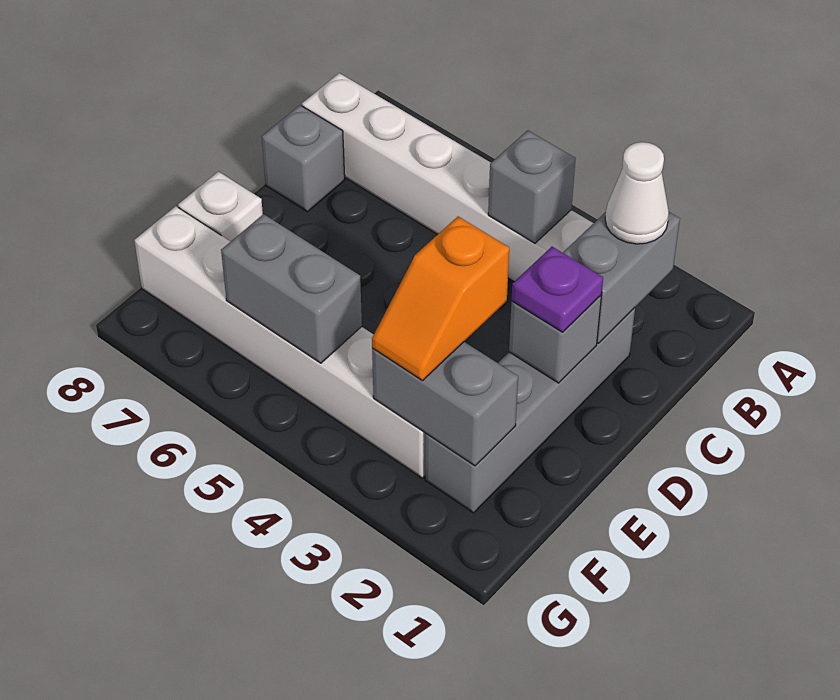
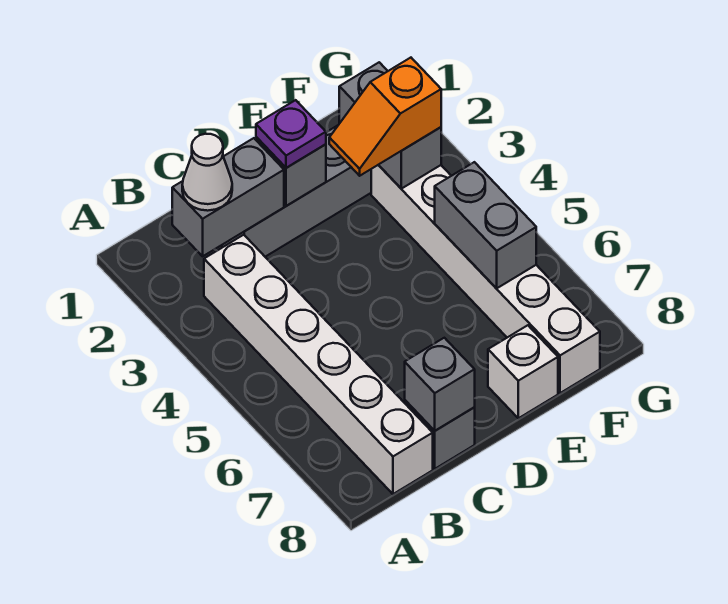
grey 1x1 brick [488,130,576,243] -> grey 1x1 brick moved to [405,338,475,431]
orange 1x2 slope [372,217,509,381] -> orange 1x2 slope turned to [329,58,441,176]

